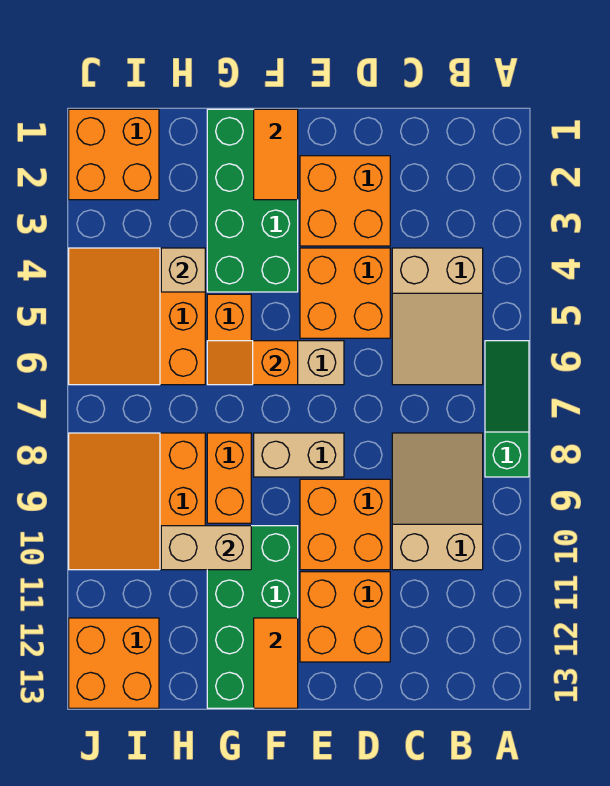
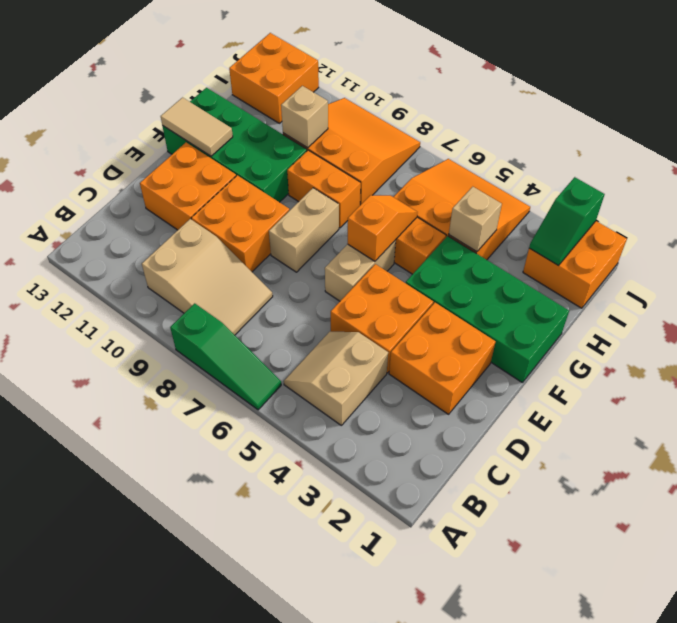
tan 2x3 slope [392,248,483,385] -> tan 2x2 slope [284,331,388,425]
orange 1x2 tile [254,109,298,200] -> none
orange 1x2 tile [254,618,298,708] -> tan 1x2 tile [161,98,233,156]
tan 1x2 brick [161,526,251,570] -> tan 1x1 brick [281,86,328,148]
none -> green 1x2 slope [529,177,605,265]

